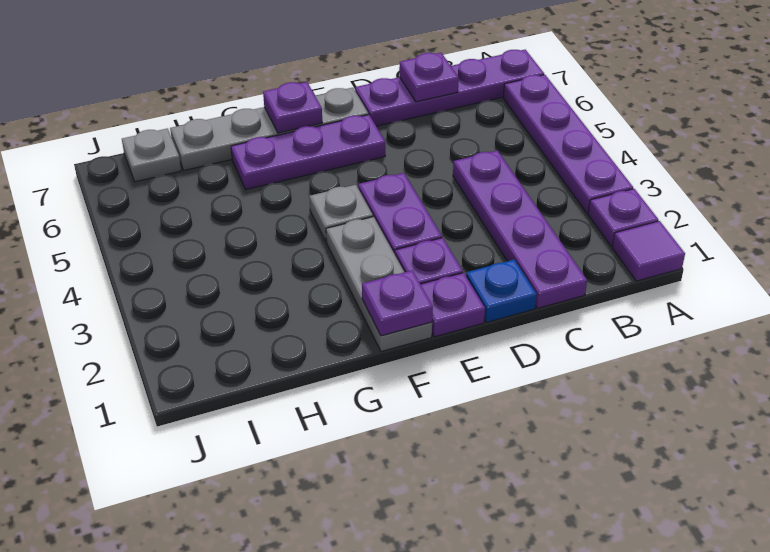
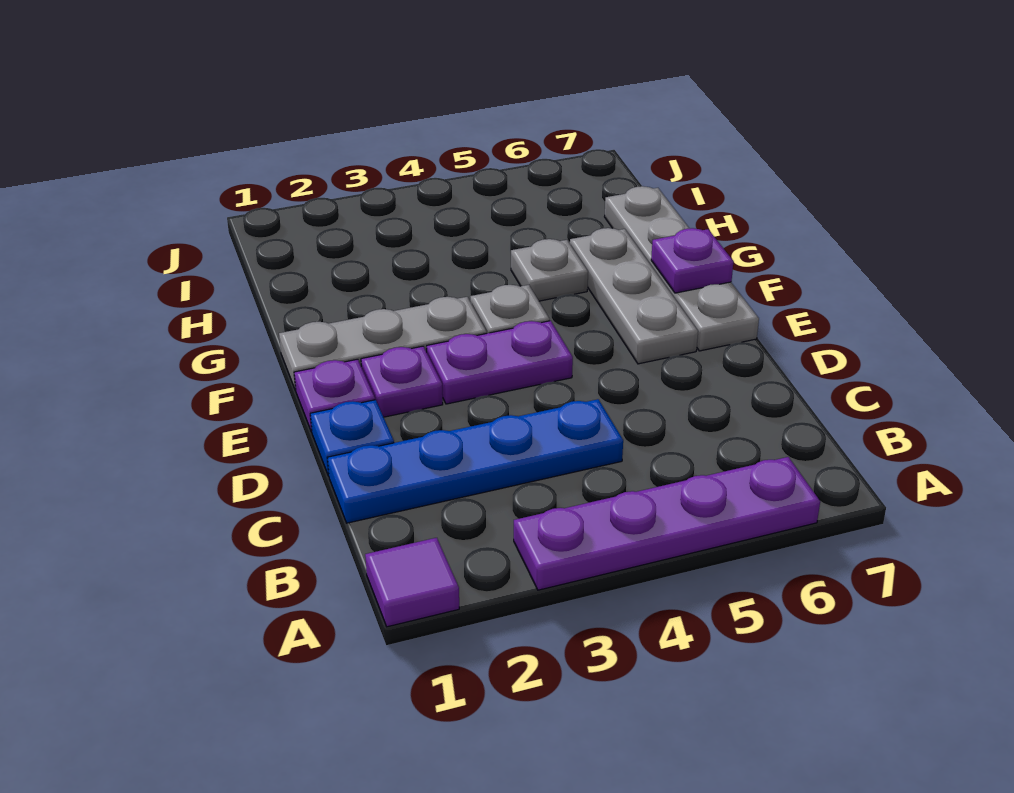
purple 1x1 plate [588,189,658,246] -> none
purple 1x4 plate [355,50,544,126] -> none
purple 1x4 plate [453,150,587,308] -> blue 1x4 plate [327,399,623,523]
purple 1x1 plate [399,53,459,102] -> none
purple 1x3 plate [231,115,385,189] -> grey 1x3 plate [570,228,698,364]
purple 1x1 plate [362,270,433,336] -> none
grey 1x1 plate [122,129,181,182] -> grey 1x1 plate moved to [511,239,588,301]

